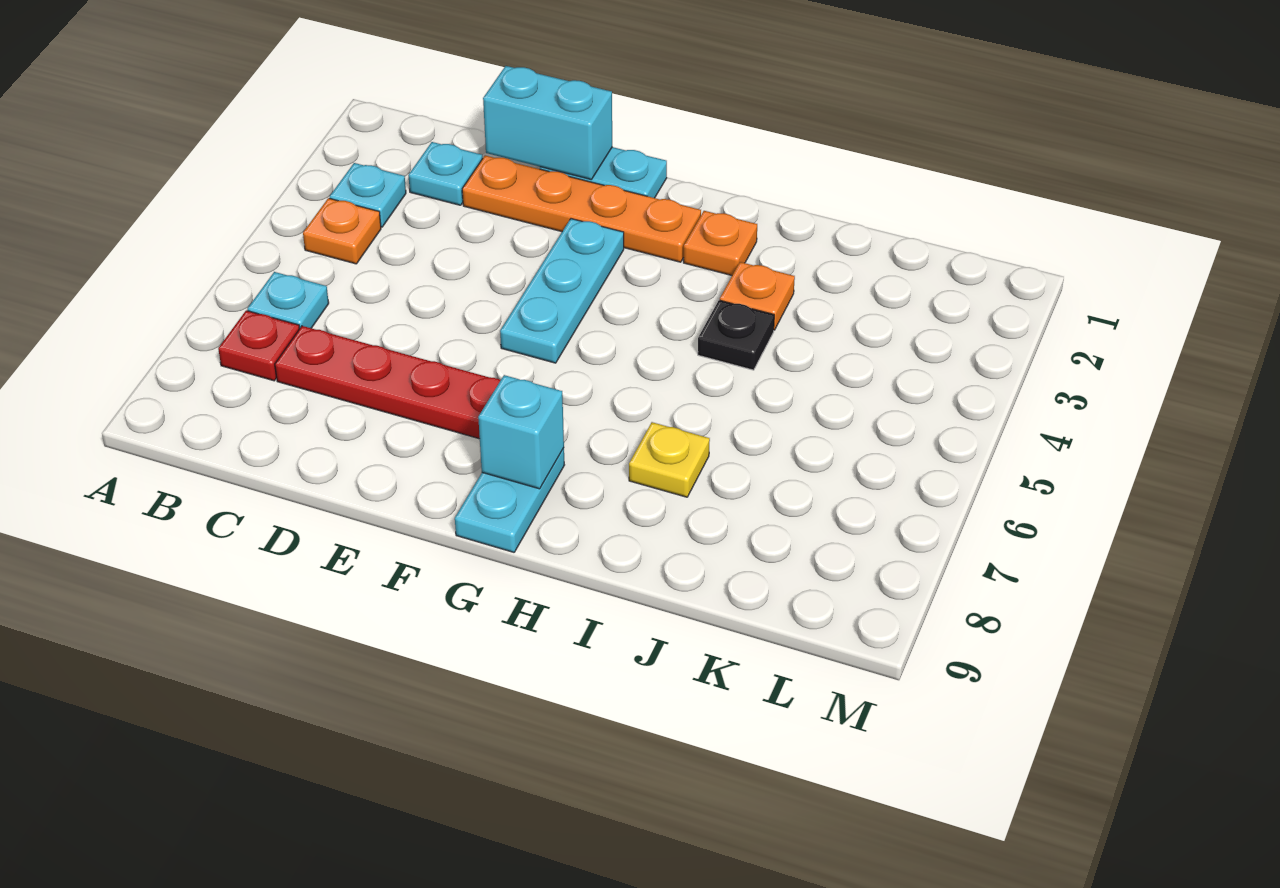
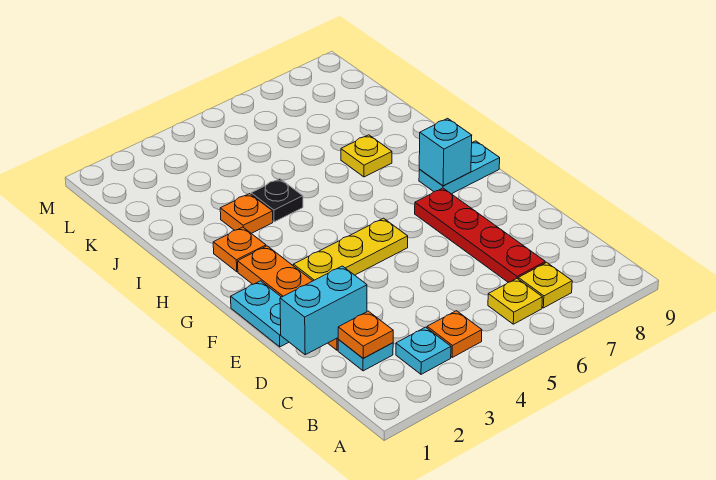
cyan 1x1 plate [247,272,329,328] -> yellow 1x1 plate [488,279,542,324]
red 1x1 plate [218,310,300,381] -> yellow 1x1 plate [518,262,572,308]
none -> orange 1x1 plate [338,311,393,358]
cyan 1x2 brick [483,66,612,180] -> cyan 1x2 brick turned to [280,266,367,355]
cyan 1x3 plate [500,219,624,363] -> yellow 1x3 plate [293,218,408,281]

